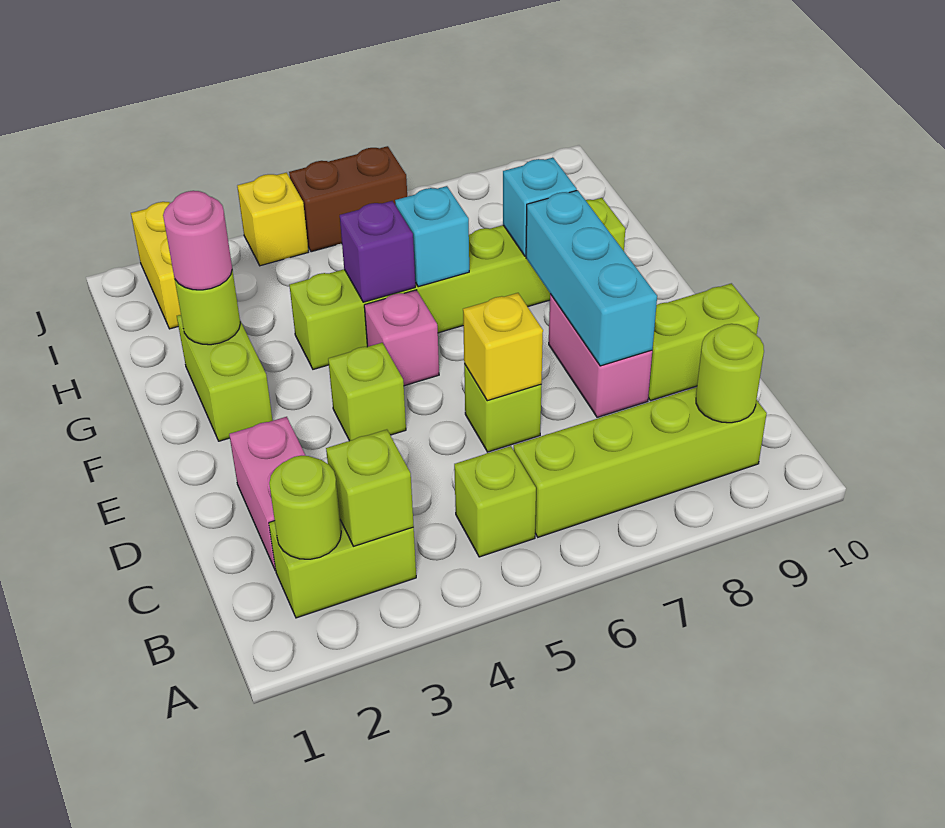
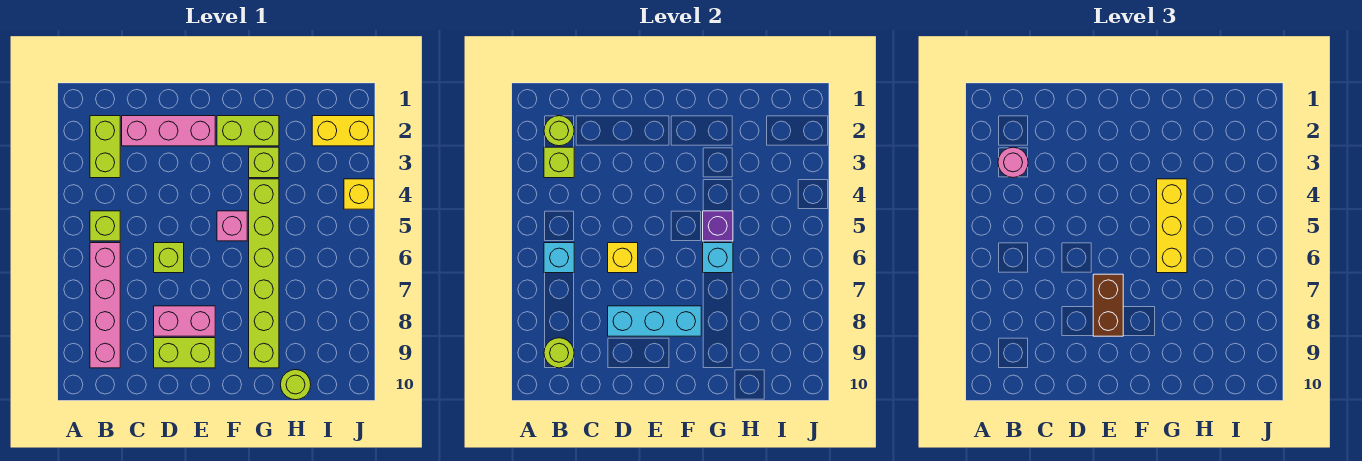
lime 1x4 brick [514,387,767,537] -> pink 1x4 brick [90,243,120,368]
pink 1x2 brick [229,417,306,571] -> pink 1x3 brick [122,116,215,146]
lime 1x2 brick [648,283,759,401] -> lime 1x2 brick turned to [154,338,215,368]
lime 1x1 brick [328,343,406,441] -> lime 1x1 brick moved to [249,147,279,178]
lime 1x1 round brick [175,270,240,345] -> lime 1x1 round brick moved to [280,370,311,400]
pink 1x1 round brick [163,191,232,290] -> pink 1x1 round brick moved to [998,147,1028,178]
none -> yellow 1x3 brick [1157,179,1187,273]
cyan 1x1 brick [503,158,577,256] -> cyan 1x1 brick moved to [544,243,574,273]
brown 1x2 brick [289,146,407,252] -> brown 1x2 brick moved to [1093,274,1123,336]

